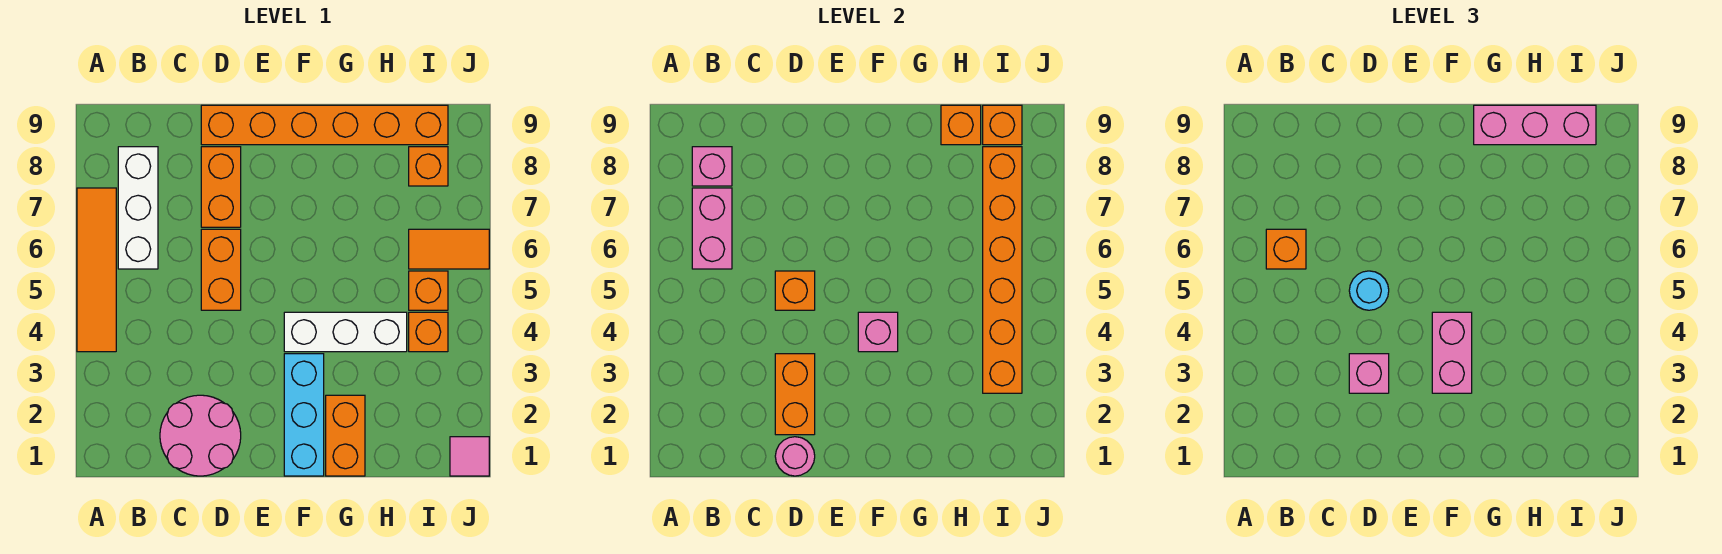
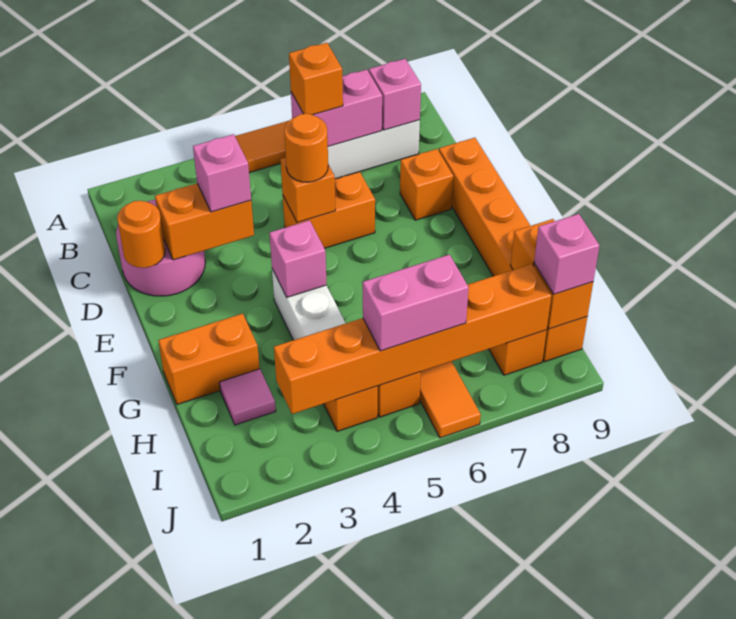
pink 1x1 round brick [775,437,815,476] -> orange 1x1 round brick [117,201,165,268]
cyan 1x1 round brick [1349,271,1389,310] -> orange 1x1 round brick [284,114,328,182]
orange 1x2 brick [201,147,241,227] -> orange 1x1 brick [400,149,453,220]
cyan 1x3 brick [284,354,324,476] -> none
pink 1x2 brick [1432,312,1472,393] -> pink 1x2 brick moved to [363,255,469,351]
pink 1x3 brick [1474,105,1596,145] -> pink 1x1 brick [534,214,599,294]
pink 1x1 tile [450,437,489,476] -> pink 1x1 tile moved to [219,369,276,425]

